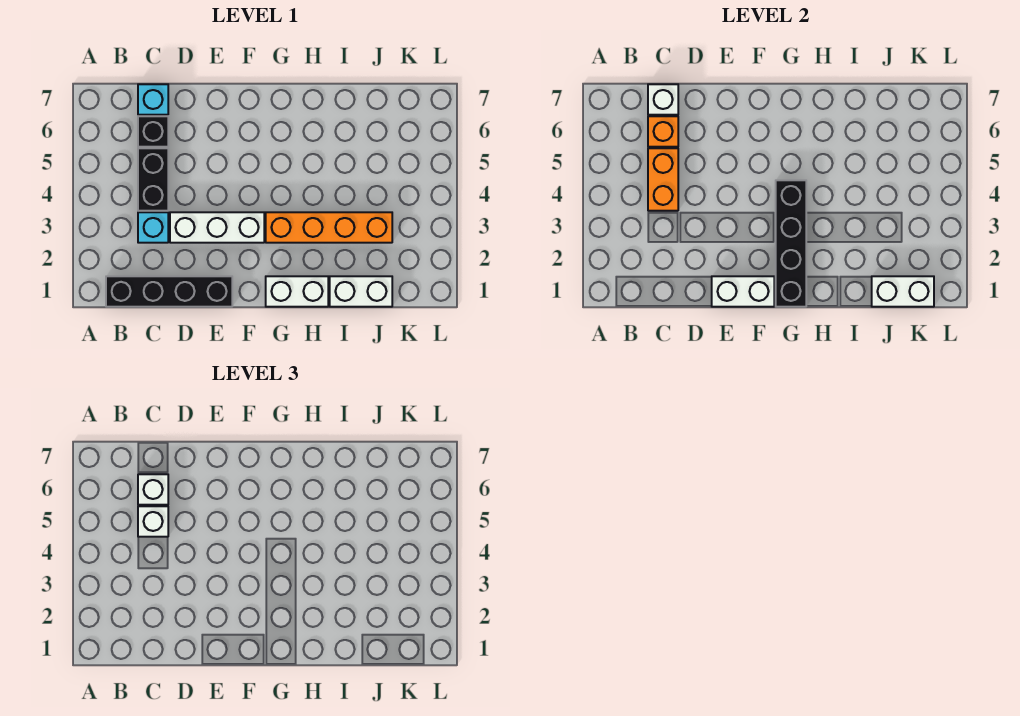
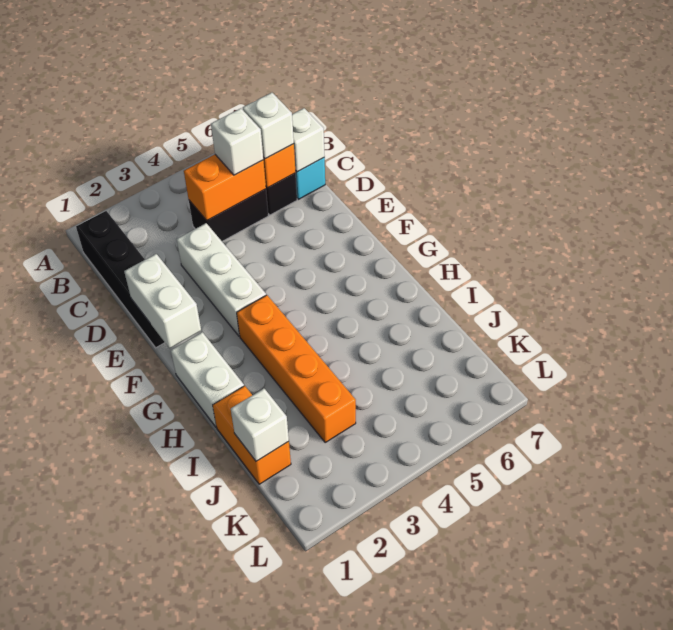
cyan 1x1 brick [138,212,168,243] -> none
black 1x4 brick [776,180,806,307] -> none
white 1x2 brick [330,276,392,307] -> orange 1x2 brick [213,386,291,484]
white 1x2 brick [872,276,934,307] -> white 1x1 brick [231,389,289,461]

